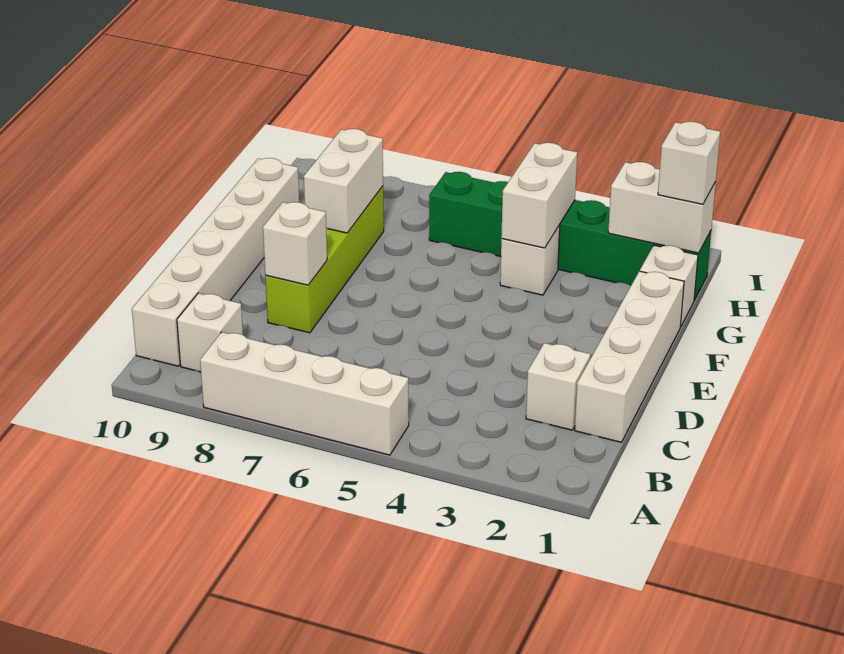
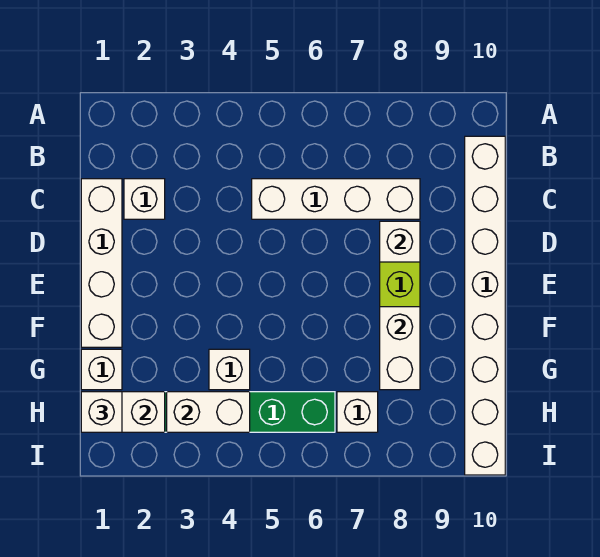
white 1x4 brick [200,332,409,455] -> white 1x4 brick moved to [252,179,420,219]
white 1x1 brick [177,293,243,372] -> white 1x1 brick moved to [337,392,378,432]
white 1x6 brick [132,158,299,366] -> white 1x8 brick [465,136,505,475]
white 1x2 brick [501,143,577,248] -> white 1x2 brick turned to [167,392,250,432]

